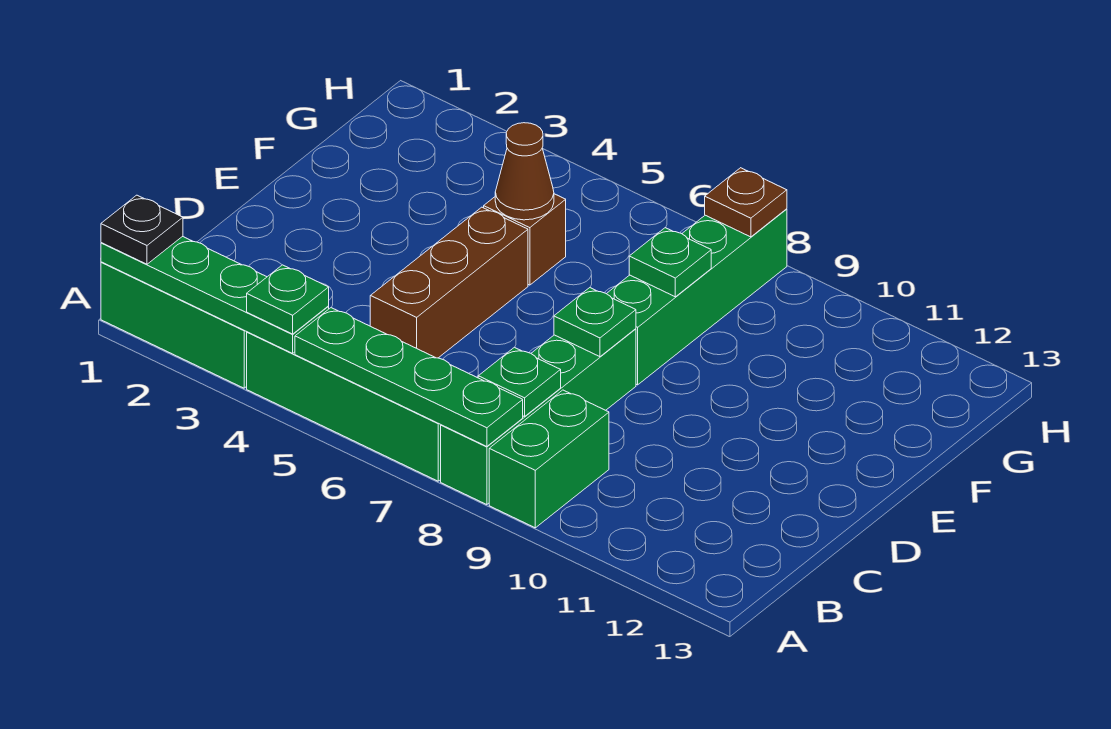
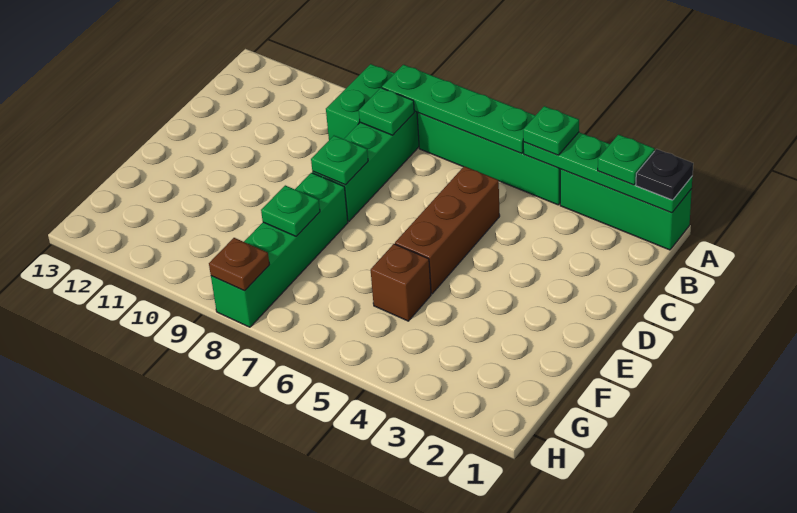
none -> green 1x1 plate [598,135,655,185]
brown 1x1 cone [495,123,554,220] -> none

